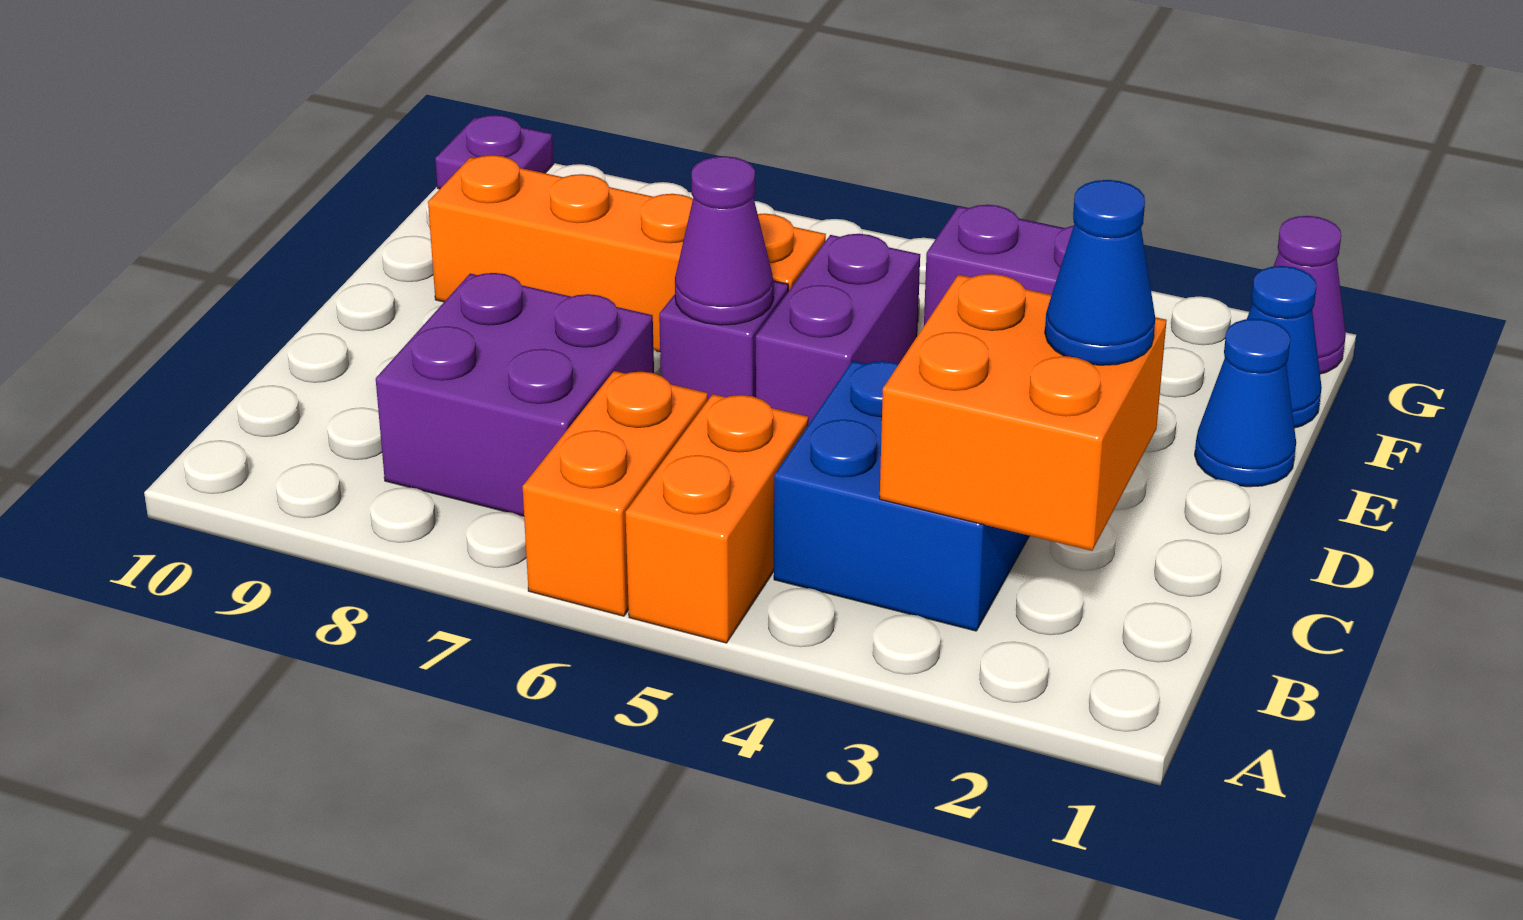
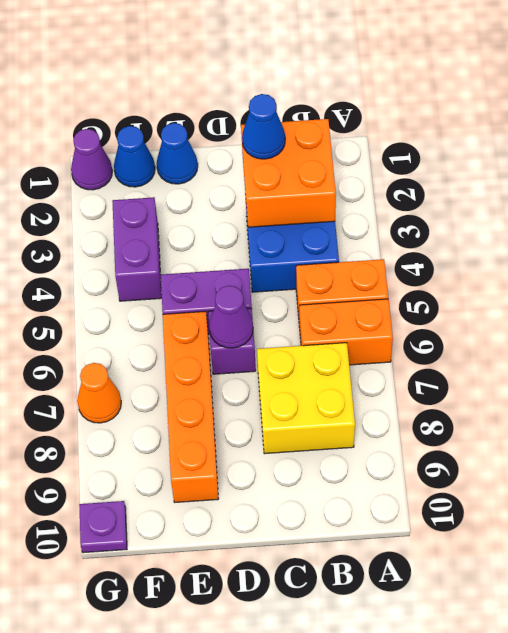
purple 2x2 brick [376,273,654,516] -> yellow 2x2 brick [257,343,355,454]
none -> orange 1x1 cone [77,363,121,423]

